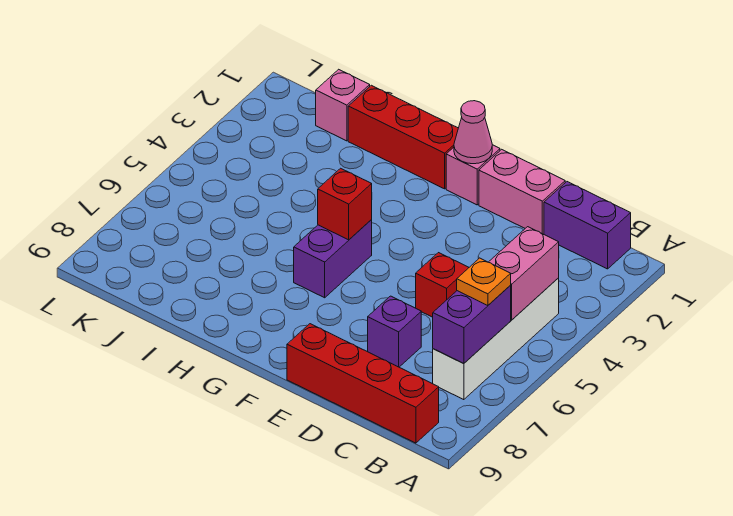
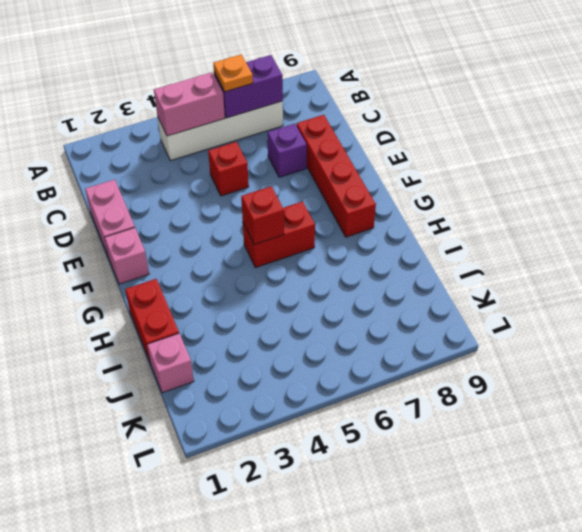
purple 1x2 brick [544,182,631,269] -> none
red 1x4 brick [287,324,439,443] -> red 1x4 brick moved to [297,115,376,237]
pink 1x1 cone [454,101,492,164] -> none
red 1x3 brick [348,85,458,189] -> red 1x2 brick [125,279,179,363]
purple 1x2 brick [294,220,372,298] -> red 1x2 brick [242,201,315,268]

